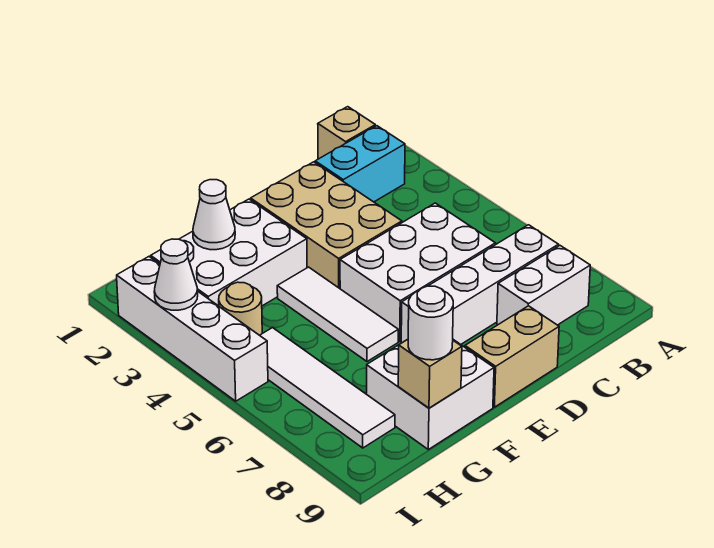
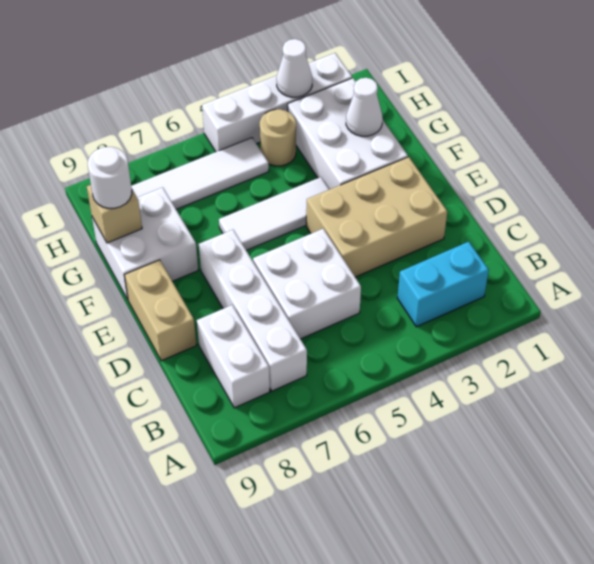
tan 1x1 brick [318,107,375,159] -> none
cyan 1x2 brick [315,126,405,202] -> cyan 1x2 brick turned to [397,242,489,327]
white 2x3 brick [340,203,495,341] -> white 2x2 brick [253,229,361,339]

